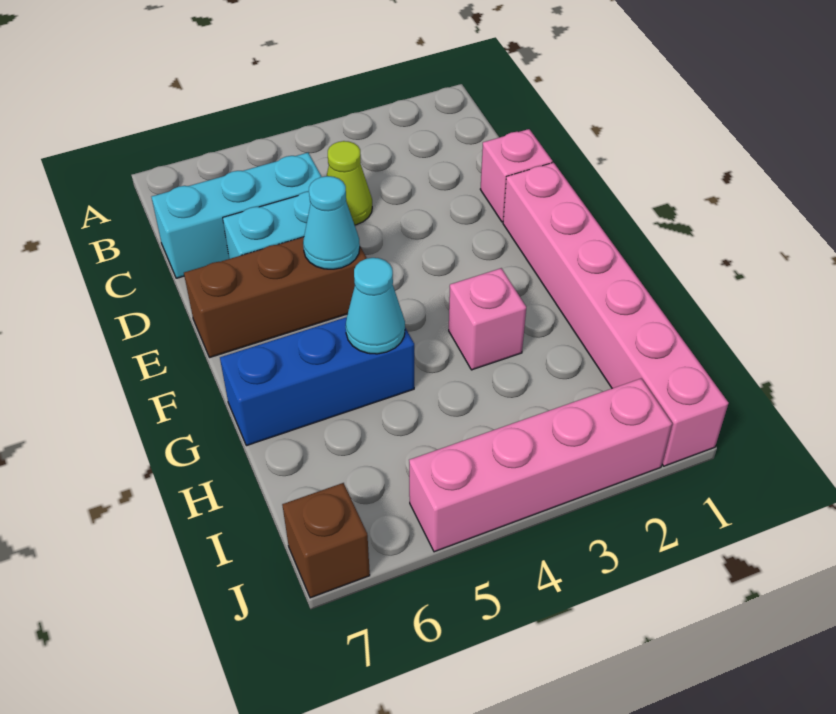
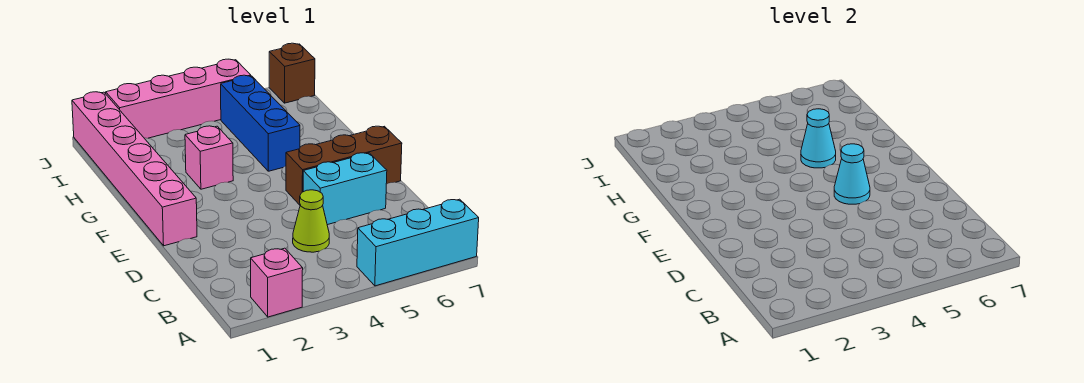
cyan 1x3 brick [152,153,322,278] -> cyan 1x3 brick moved to [357,199,479,286]
pink 1x1 brick [480,129,552,222] -> pink 1x1 brick moved to [251,248,303,317]
blue 1x3 brick [220,317,414,446] -> blue 1x3 brick turned to [221,75,300,171]

